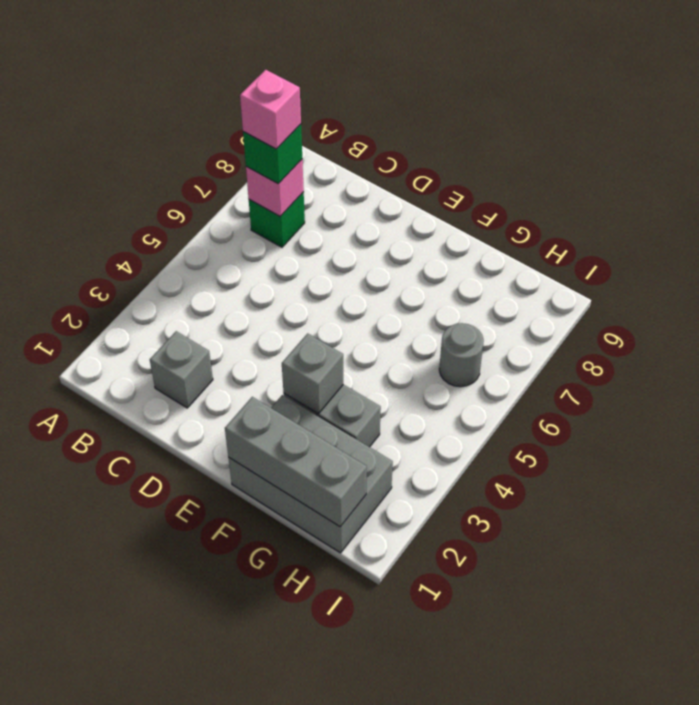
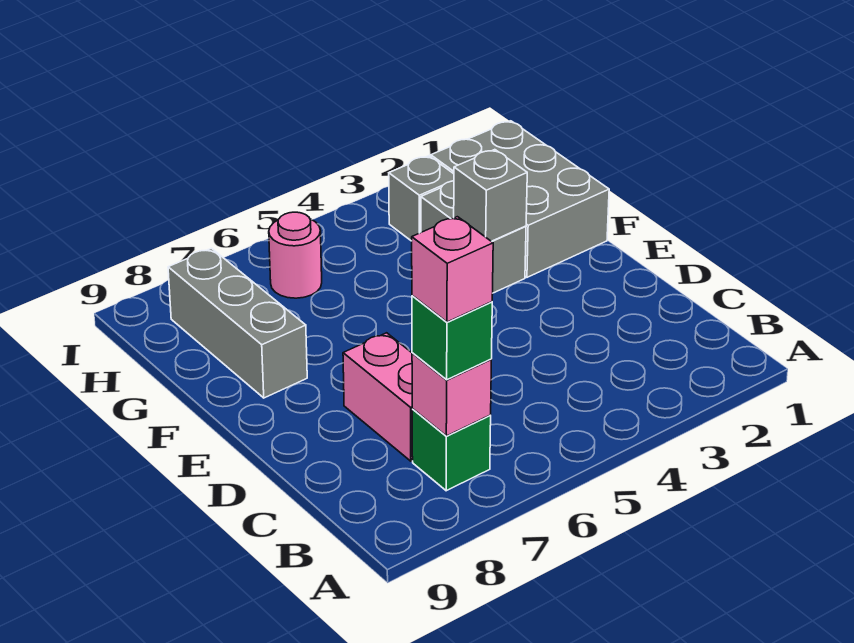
grey 1x1 brick [150,331,213,408] -> grey 1x1 brick moved to [389,156,454,241]
none -> pink 1x2 brick [343,333,413,461]
grey 1x3 brick [225,397,367,527] -> grey 1x3 brick moved to [168,248,307,398]
grey 1x1 round brick [439,323,484,387] -> pink 1x1 round brick [269,212,322,298]

